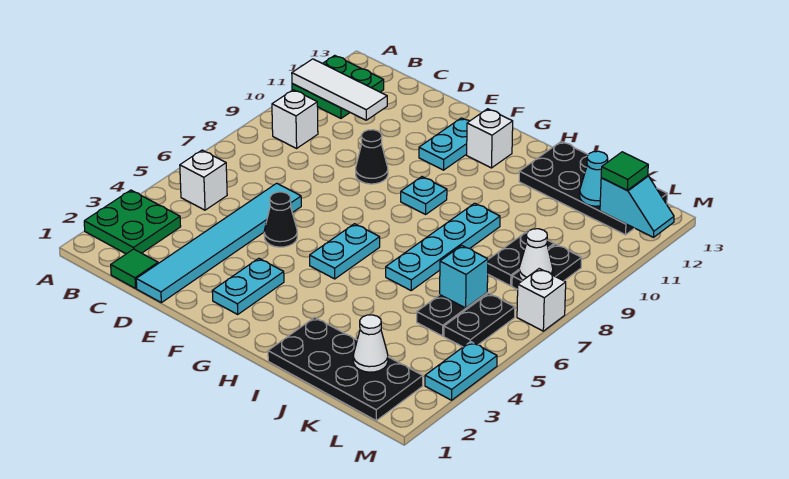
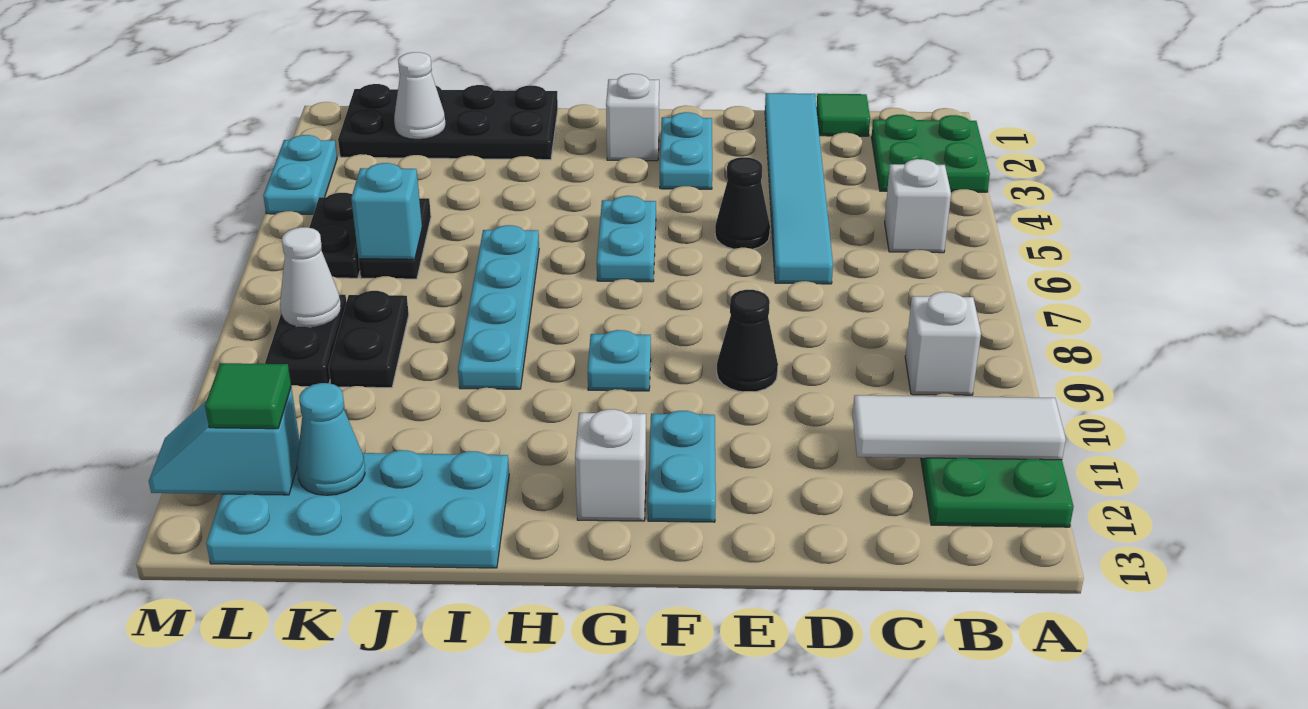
black 2x4 plate [519,142,667,235] -> cyan 2x4 plate [206,450,509,568]
white 1x1 brick [517,269,566,331] -> white 1x1 brick moved to [606,74,659,161]

